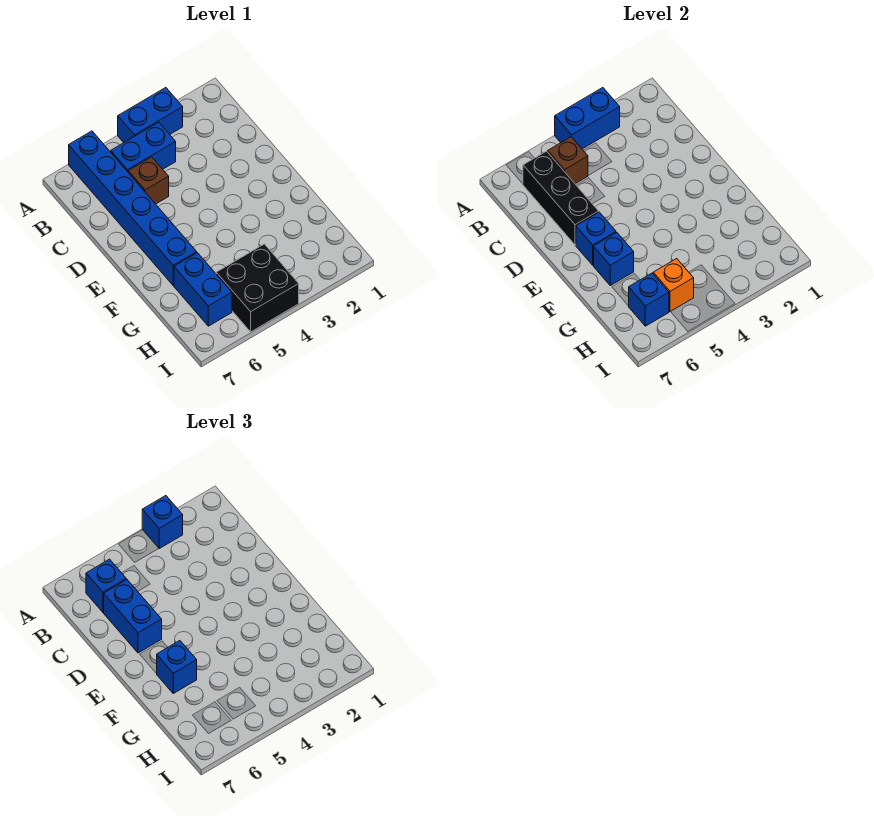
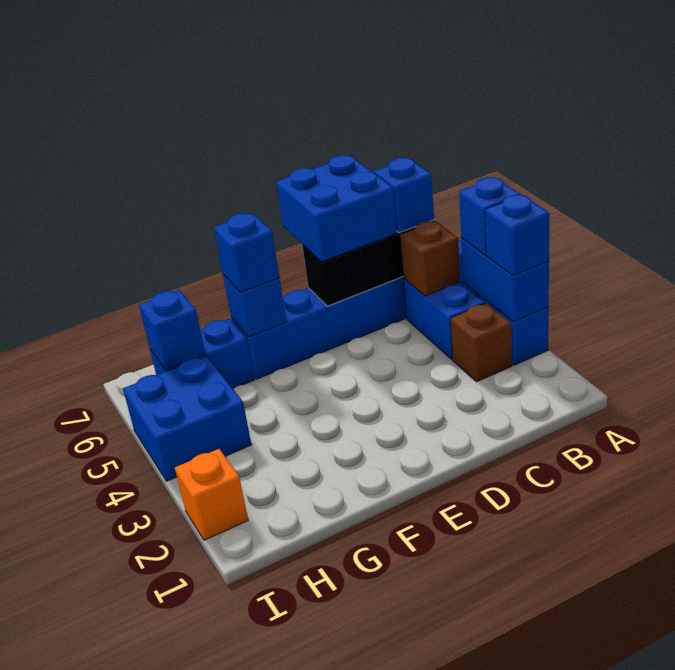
brown 1x1 brick [128,157,169,204] -> brown 1x1 brick moved to [450,303,512,382]
blue 1x2 brick [103,580,162,653] -> blue 2x2 brick [276,155,397,262]
blue 1x1 brick [576,212,616,265] -> blue 1x1 brick moved to [459,177,521,255]
black 2x2 brick [216,244,299,332] -> blue 2x2 brick [123,356,251,481]
orange 1x1 brick [653,259,694,312] -> orange 1x1 brick moved to [175,449,248,540]

